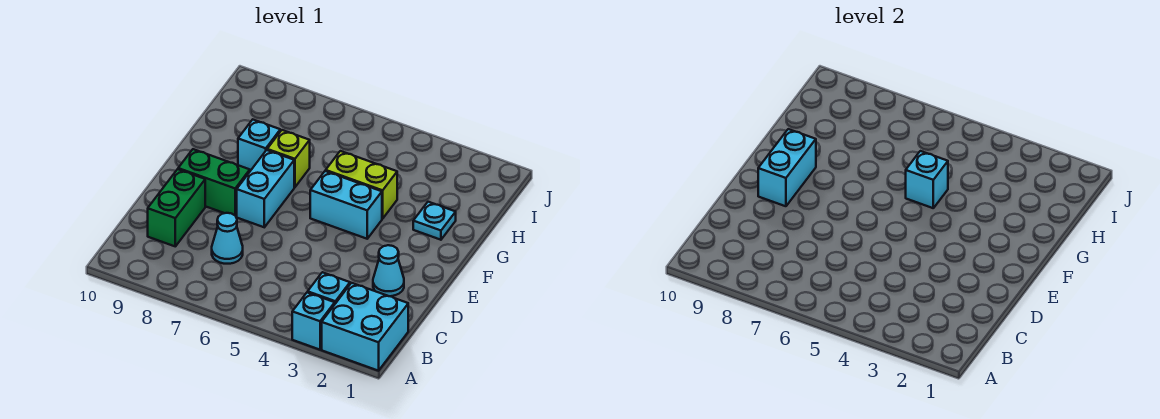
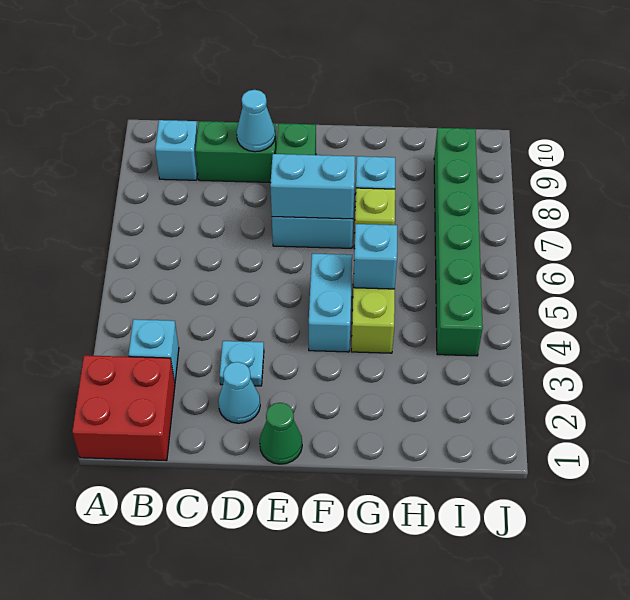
cyan 2x2 brick [322,283,408,371] -> red 2x2 brick [72,355,175,461]
cyan 1x1 brick [292,292,335,350] -> cyan 1x1 brick moved to [155,120,198,180]
cyan 1x1 cone [212,213,243,264] -> cyan 1x1 cone moved to [237,90,275,152]
none -> green 1x1 cone [260,403,302,464]
cyan 1x2 brick [758,129,816,206] -> cyan 1x2 brick moved to [270,154,355,219]
cyan 1x1 plate [413,202,456,240] -> cyan 1x1 plate moved to [220,341,264,386]
none -> green 1x6 brick [434,128,483,356]

